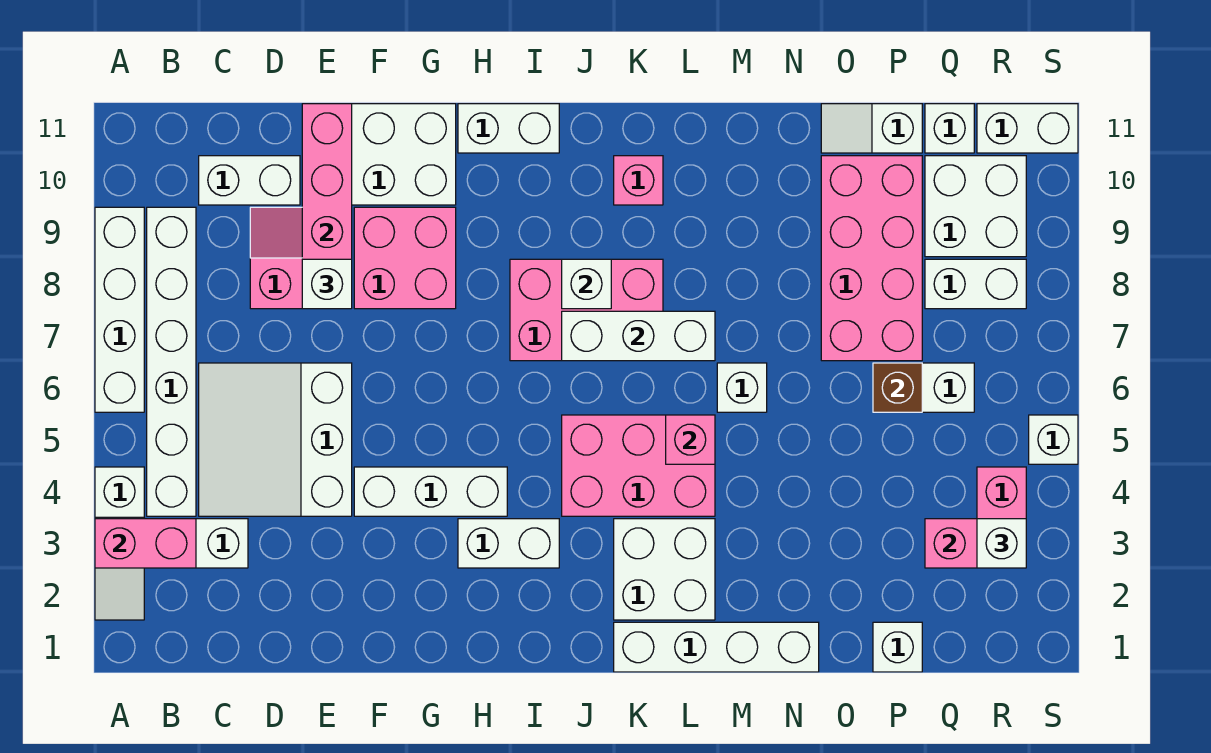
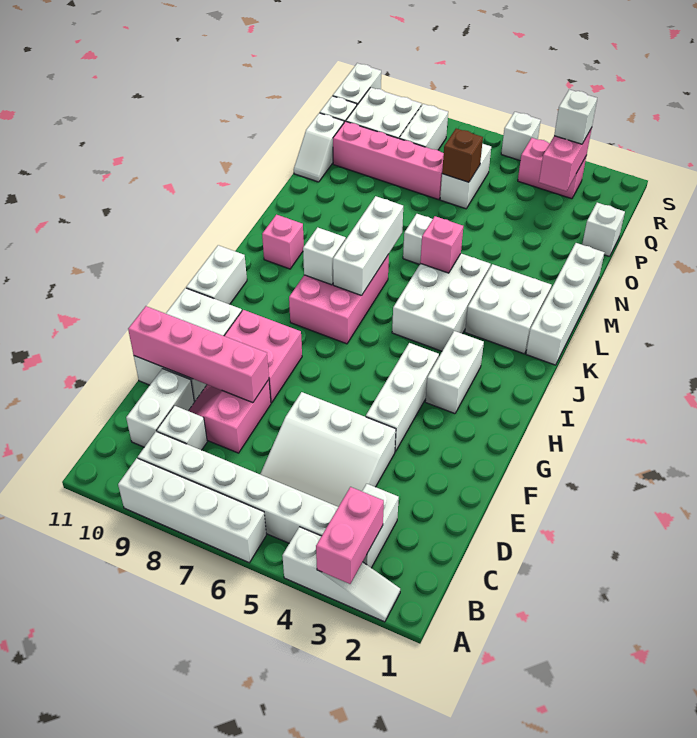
white 1x1 brick [302,259,352,309] -> white 1x1 brick moved to [157,406,207,450]
pink 2x3 brick [562,415,715,516] -> white 2x3 brick [392,254,491,351]
pink 2x4 brick [821,156,922,361] -> pink 1x4 brick [333,121,444,200]

